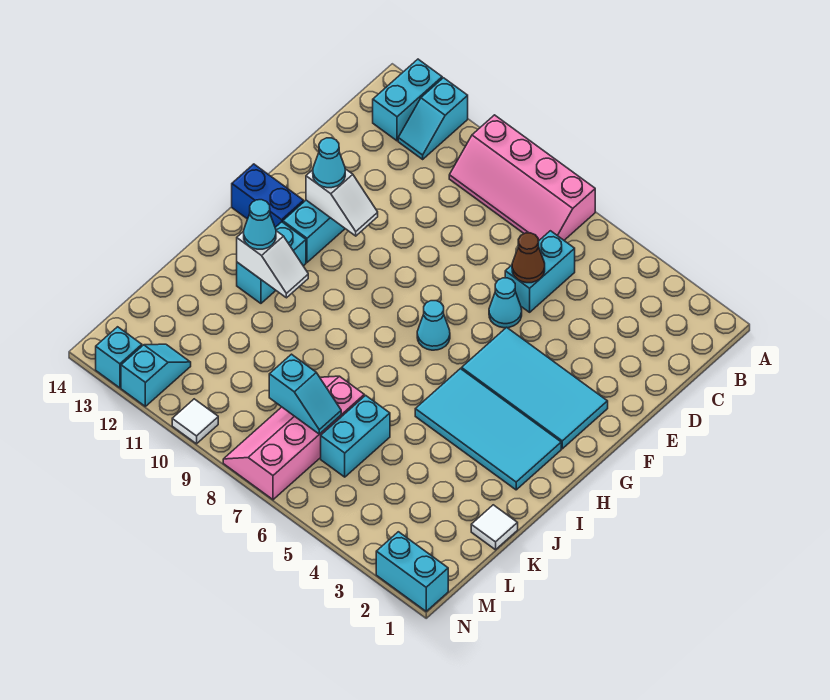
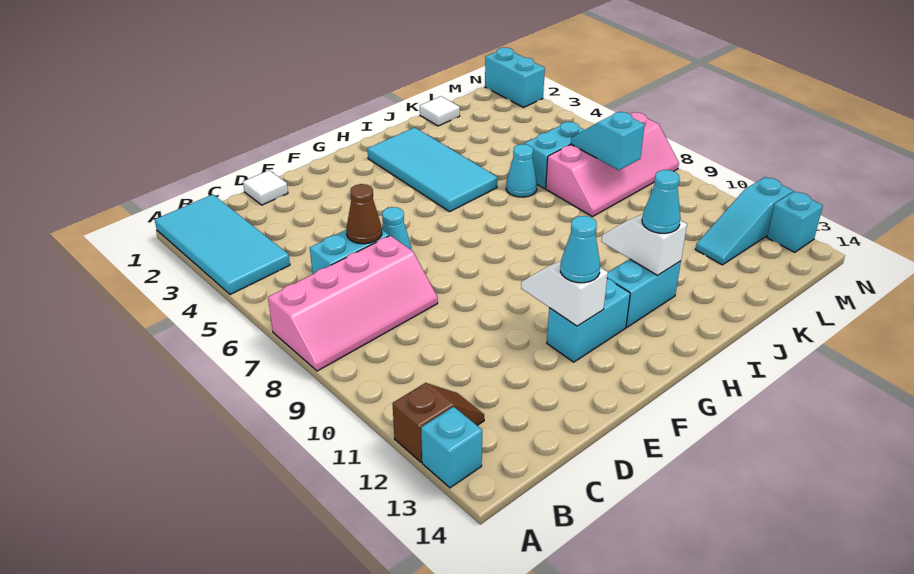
pink 2x4 slope [449,115,595,241] -> pink 2x4 slope turned to [268,236,438,371]
cyan 1x2 slope [398,78,468,159] -> brown 1x2 slope [393,383,484,462]
cyan 1x2 brick [373,59,442,141] -> cyan 1x1 brick [421,407,482,488]
cyan 2x4 tile [462,327,608,449] -> cyan 2x4 tile moved to [155,194,290,295]
cyan 1x1 cone [417,301,450,350] -> cyan 1x1 cone moved to [506,144,537,197]
blue 1x2 brick [232,164,304,227] -> none
cyan 1x2 slope [121,344,191,406] -> cyan 1x3 slope [696,177,793,265]
white 1x1 tile [172,399,218,444] -> white 1x1 tile moved to [243,170,288,205]

